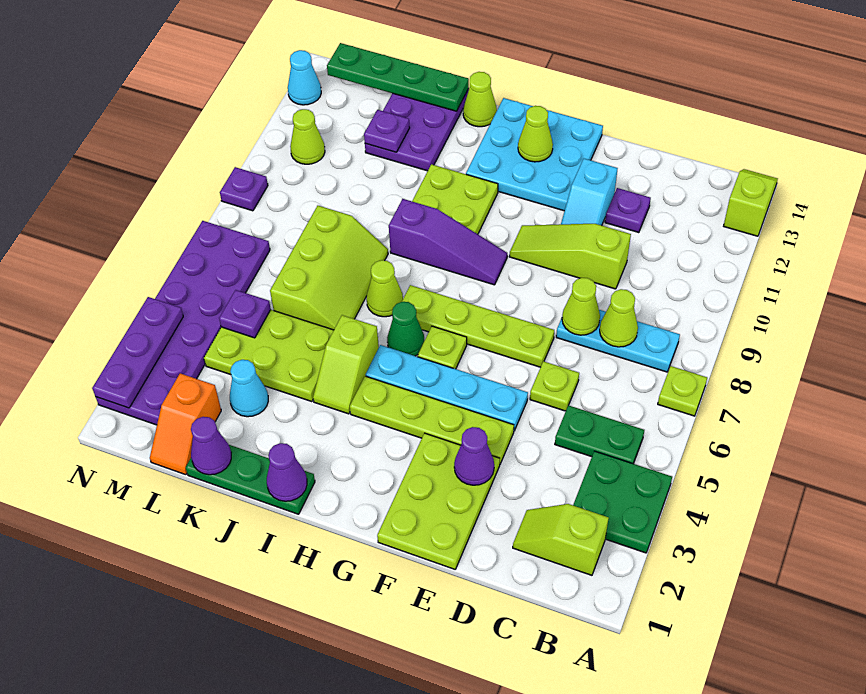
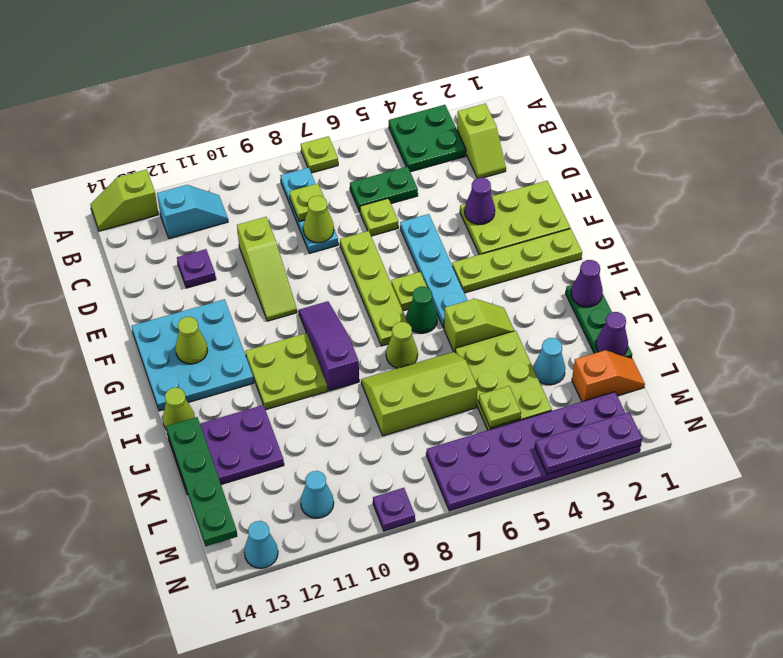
green 1x2 plate [555,405,644,464] -> green 1x2 plate turned to [350,166,418,212]
lime 1x1 cone [600,289,638,347] -> lime 1x1 plate [290,183,328,221]
lime 1x4 plate [350,376,514,464] -> lime 1x4 plate turned to [452,229,582,293]
cyan 1x2 slope [561,159,618,225] -> cyan 1x2 slope moved to [157,185,228,238]
purple 1x1 plate [364,110,410,152] -> none
purple 1x1 plate [219,290,271,338] -> lime 1x1 plate [479,386,521,428]
lime 1x1 cone [290,109,325,164] -> cyan 1x1 cone [301,471,334,518]

